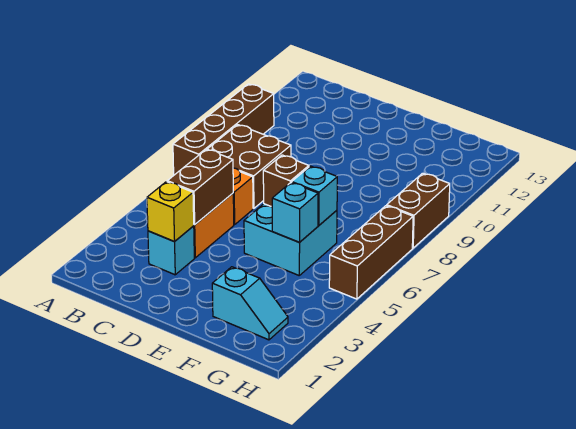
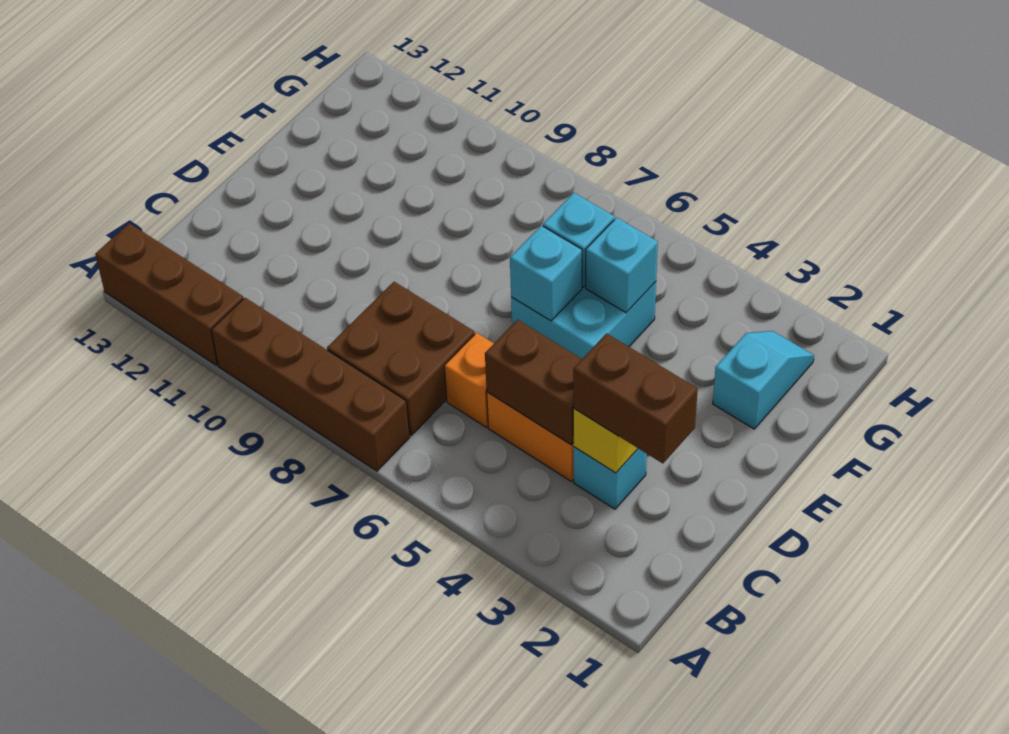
brown 1x1 brick [263,155,309,207] -> cyan 1x1 brick [510,226,582,321]
brown 1x3 brick [329,206,413,299] -> brown 1x3 brick moved to [95,223,244,365]
brown 1x2 brick [387,173,450,248] -> brown 1x2 brick moved to [573,333,698,463]

